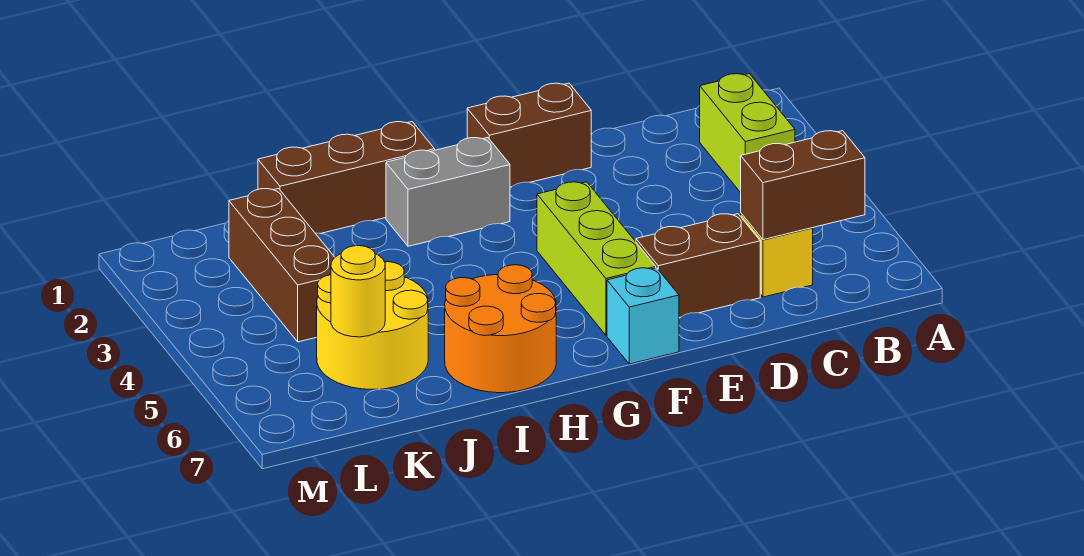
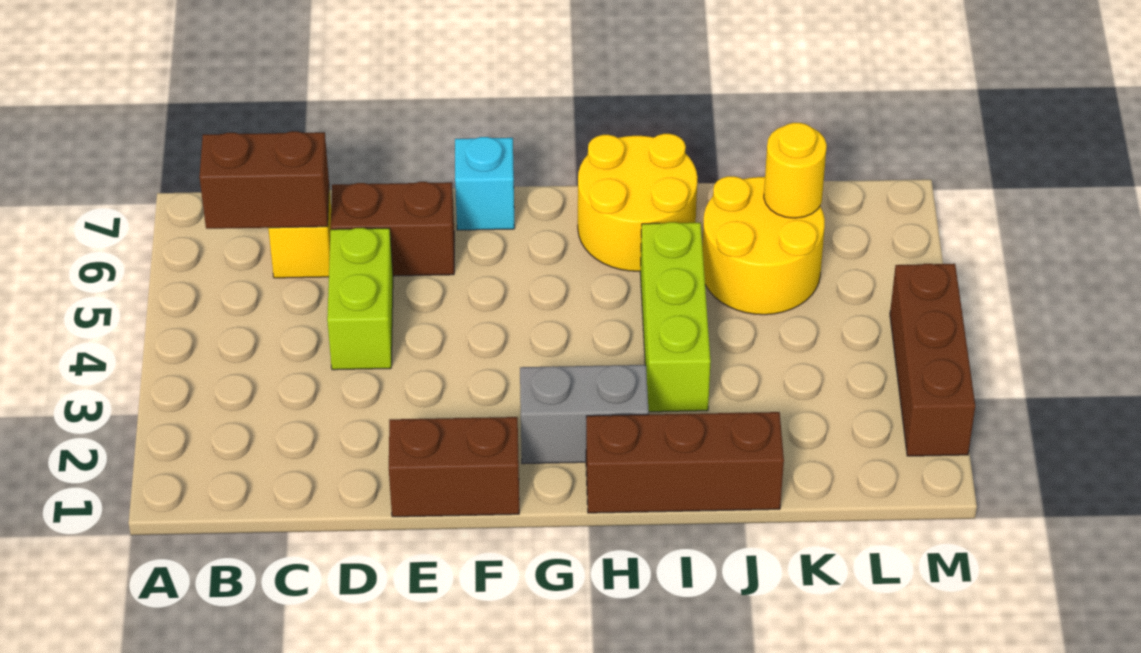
lime 1x2 brick [700,74,795,193] -> lime 1x2 brick moved to [327,228,393,370]
lime 1x3 brick [537,182,656,335] -> lime 1x3 brick moved to [640,222,711,412]
orange 2x2 round brick [445,265,556,393] -> yellow 2x2 round brick [578,134,698,271]
brown 1x3 brick [229,189,335,342] -> brown 1x3 brick moved to [890,264,975,456]

